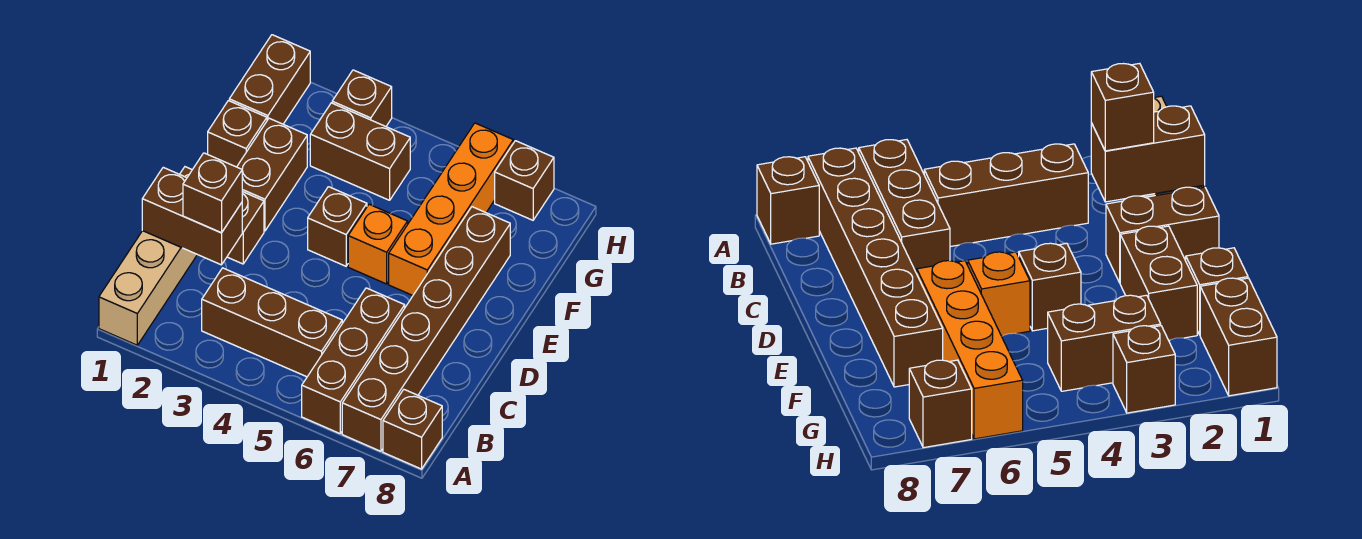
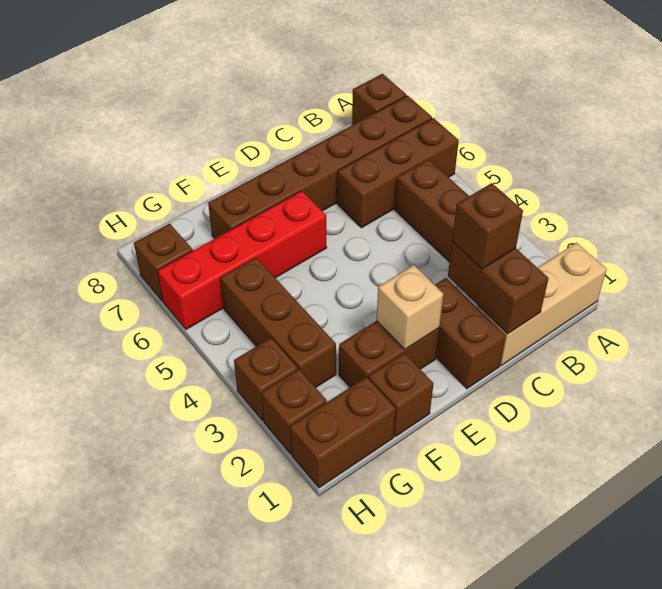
none -> tan 1x1 brick [376,265,443,349]
brown 1x1 brick [308,187,367,266] -> brown 1x1 brick moved to [261,369,327,454]
orange 1x1 brick [348,204,408,284] -> none
orange 1x4 brick [389,123,513,295] -> red 1x4 brick [158,191,327,329]
brown 1x2 brick [310,103,410,200] -> brown 1x3 brick [220,257,336,388]

